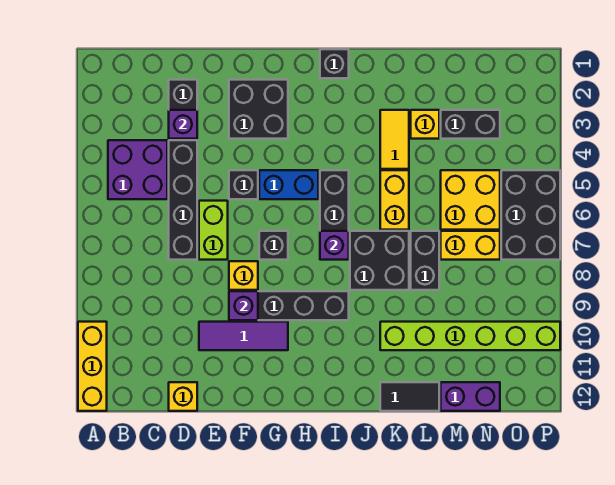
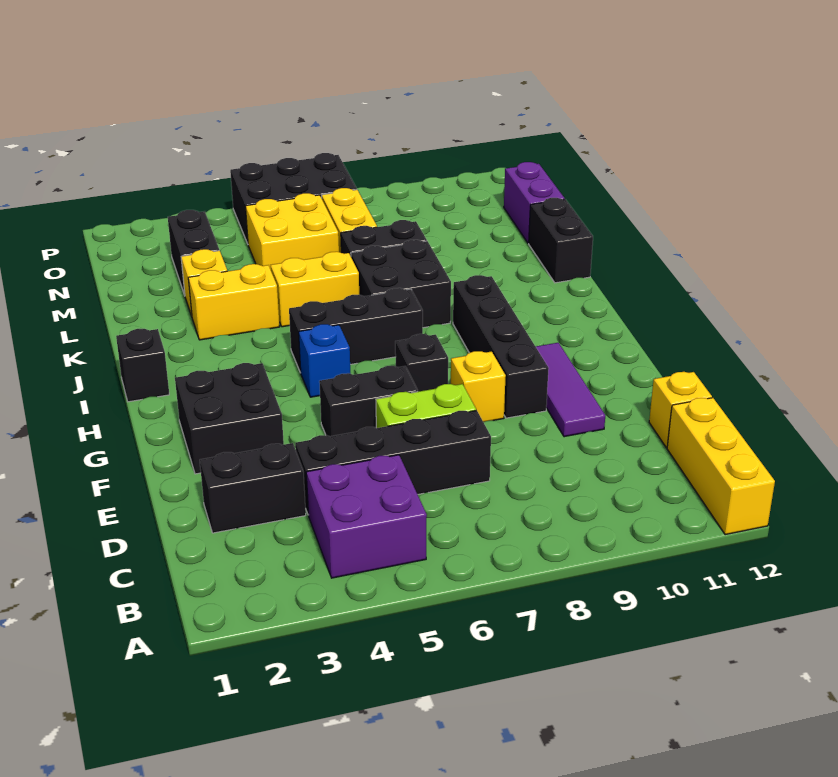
yellow 1x3 brick [78,322,107,411] -> yellow 1x3 brick turned to [667,398,775,535]
purple 1x1 brick [169,110,197,139] -> none
black 1x1 brick [229,170,258,199] -> black 1x2 brick [319,366,418,436]
purple 1x1 brick [229,291,258,320] -> none
blue 1x2 brick [259,170,318,199] -> blue 1x1 brick [299,324,351,397]
purple 1x1 brick [320,231,349,260] -> none
yellow 1x2 tile [380,110,409,169] -> yellow 1x2 brick [188,264,280,340]
lime 1x6 brick [380,322,560,350] -> none
black 1x2 tile [380,382,439,411] -> black 1x2 brick [529,198,593,283]

